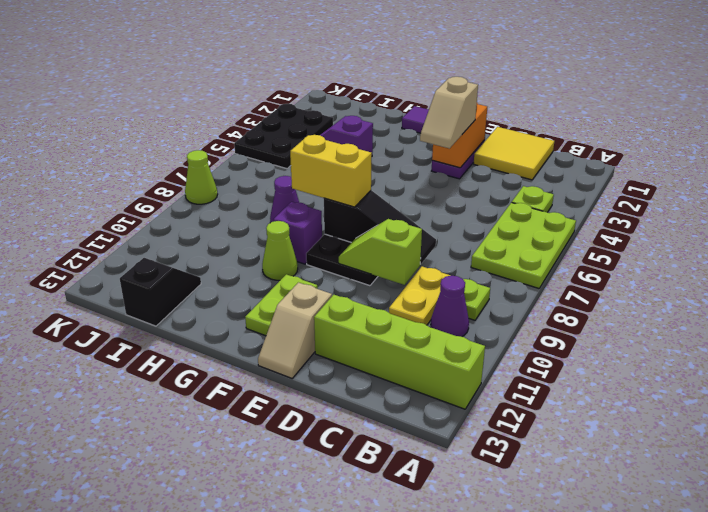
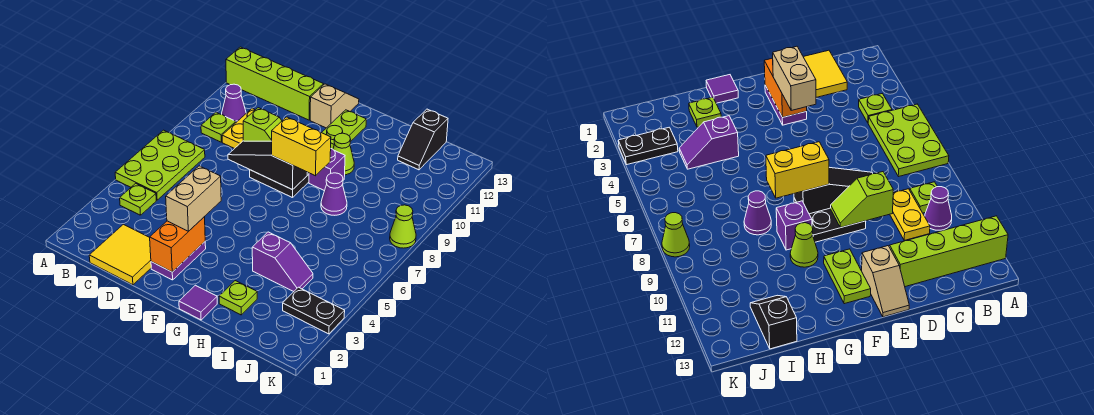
tan 1x2 slope [420,77,478,149] -> tan 1x2 brick [166,166,221,231]
none -> lime 1x1 plate [219,281,257,315]
black 2x3 plate [234,104,333,169] -> black 1x2 plate [283,287,345,334]

